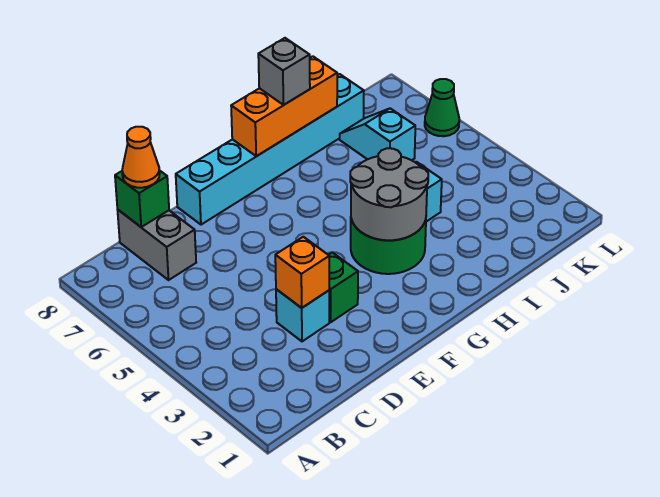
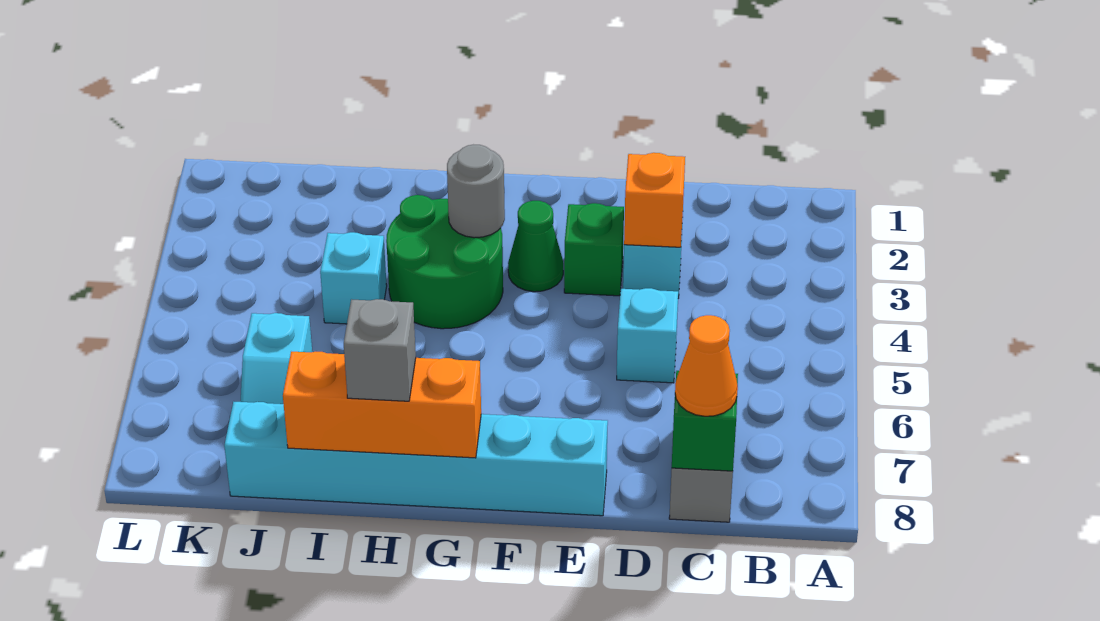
none -> cyan 1x1 brick [617,288,678,383]
grey 2x2 round brick [350,148,428,240] -> grey 1x1 round brick [447,145,505,238]
green 1x1 cone [425,79,459,136] -> green 1x1 cone moved to [508,201,563,292]

